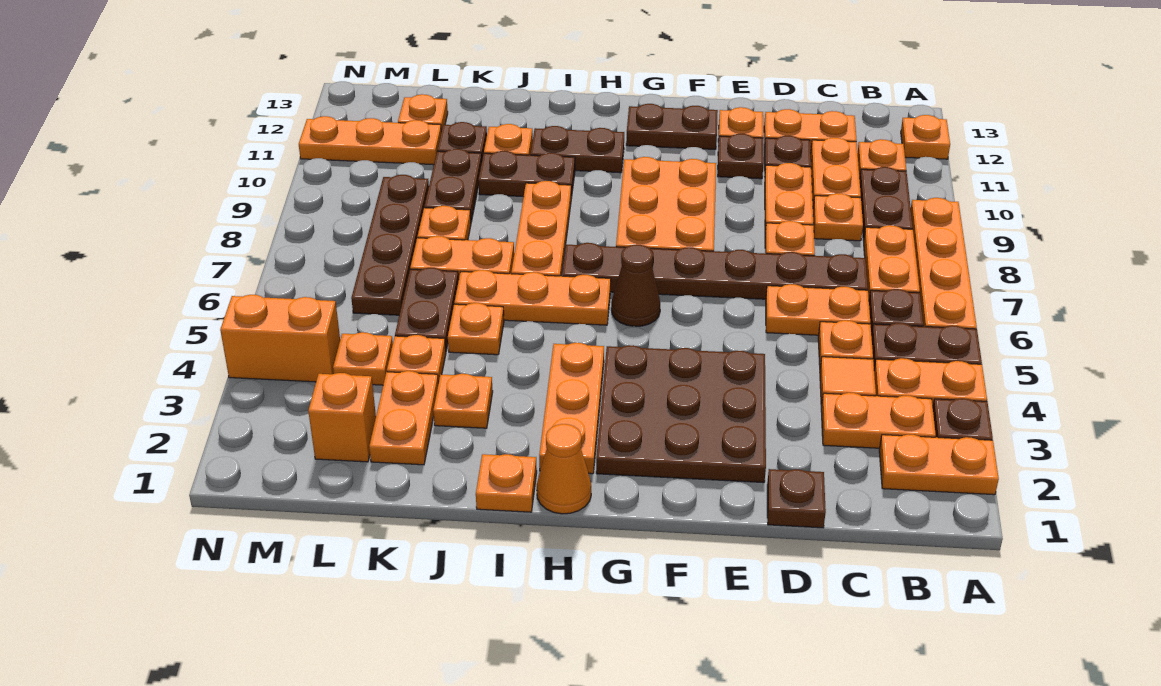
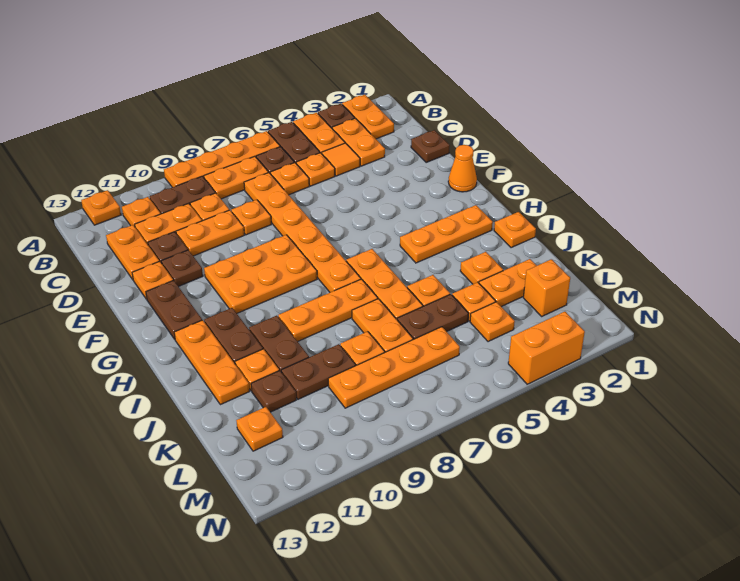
orange 1x2 plate [766,284,870,335] -> orange 1x1 plate [270,163,309,195]
brown 1x6 plate [562,243,868,299] -> orange 1x6 plate [244,173,361,292]
brown 3x3 plate [596,345,766,483] -> none
brown 1x1 cone [611,245,660,326] -> none
orange 1x1 cone [537,424,591,514] -> orange 1x1 cone moved to [448,145,477,192]
brown 1x4 plate [351,175,429,315] -> orange 1x4 plate [328,327,460,408]
orange 1x3 plate [299,116,441,165] -> orange 1x3 plate moved to [174,320,250,405]
orange 1x2 brick [220,295,340,382] -> orange 1x2 brick turned to [508,312,585,384]

